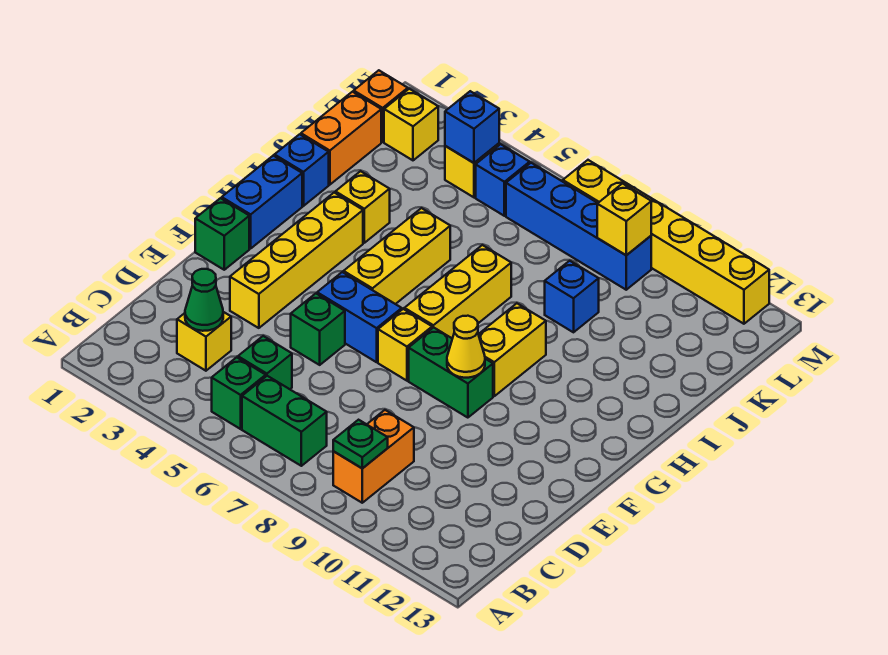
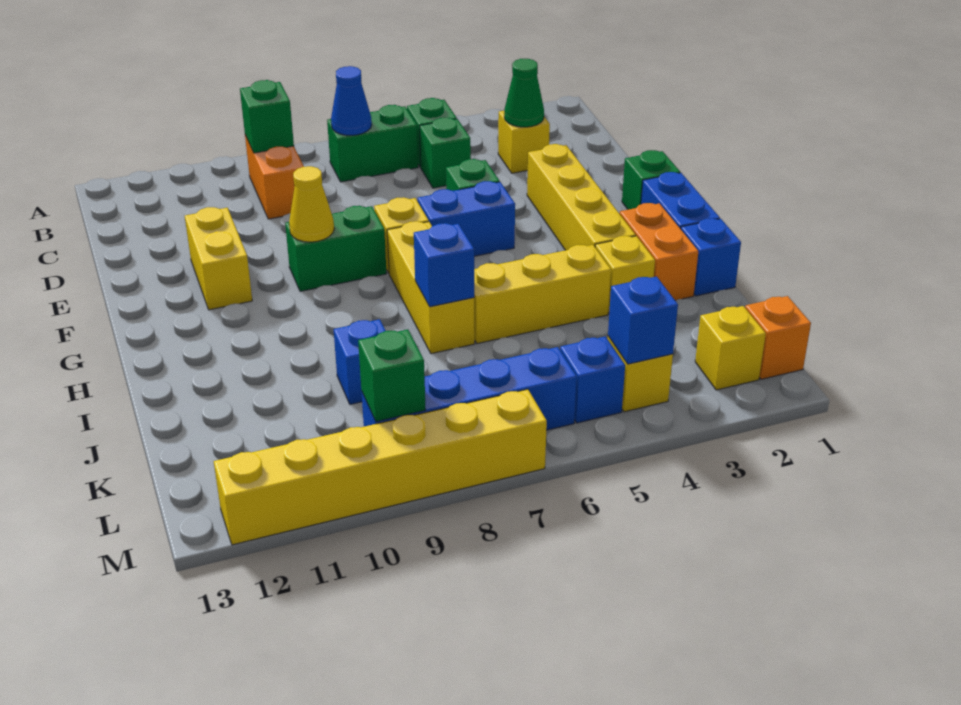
none -> blue 1x1 cone [331,66,372,135]
green 1x1 plate [333,420,388,468] -> green 1x1 brick [240,80,294,153]
yellow 1x3 brick [344,208,450,304] -> yellow 1x3 brick turned to [474,245,611,344]
yellow 1x2 brick [478,303,546,396] -> yellow 1x2 brick moved to [185,207,252,310]
none -> blue 1x1 brick [414,223,474,307]
orange 1x2 brick [301,92,381,185] -> orange 1x2 brick moved to [620,203,698,300]
yellow 1x1 brick [597,184,651,255] -> green 1x1 brick [358,329,426,422]

